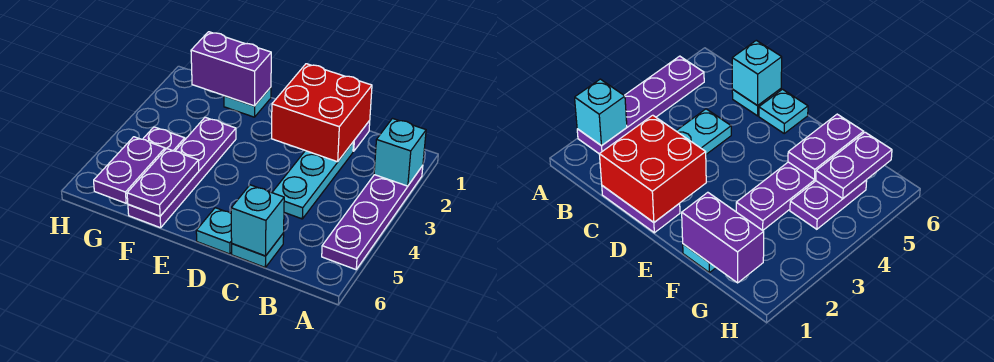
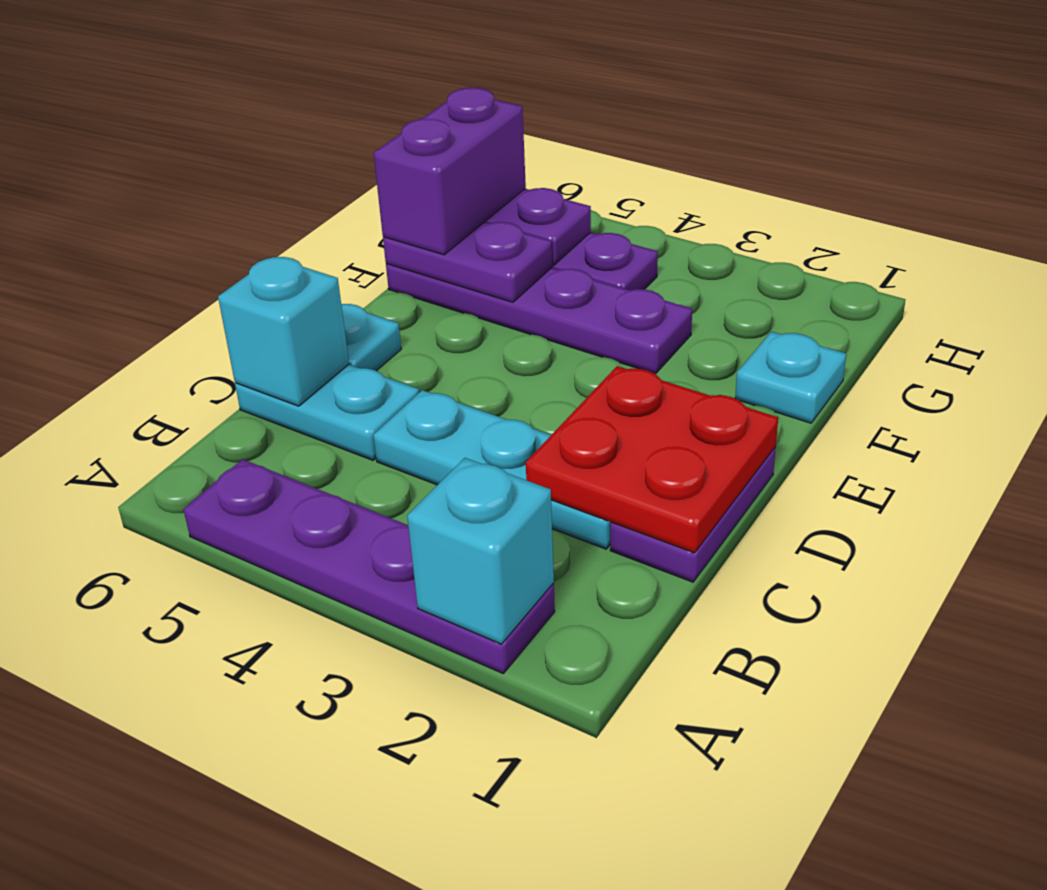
red 2x2 brick [272,64,372,162] -> red 2x2 plate [526,366,778,553]
cyan 1x1 plate [232,233,284,267] -> cyan 1x2 plate [235,364,419,460]
purple 1x2 brick [191,32,271,106] -> purple 1x2 brick moved to [374,88,526,255]

